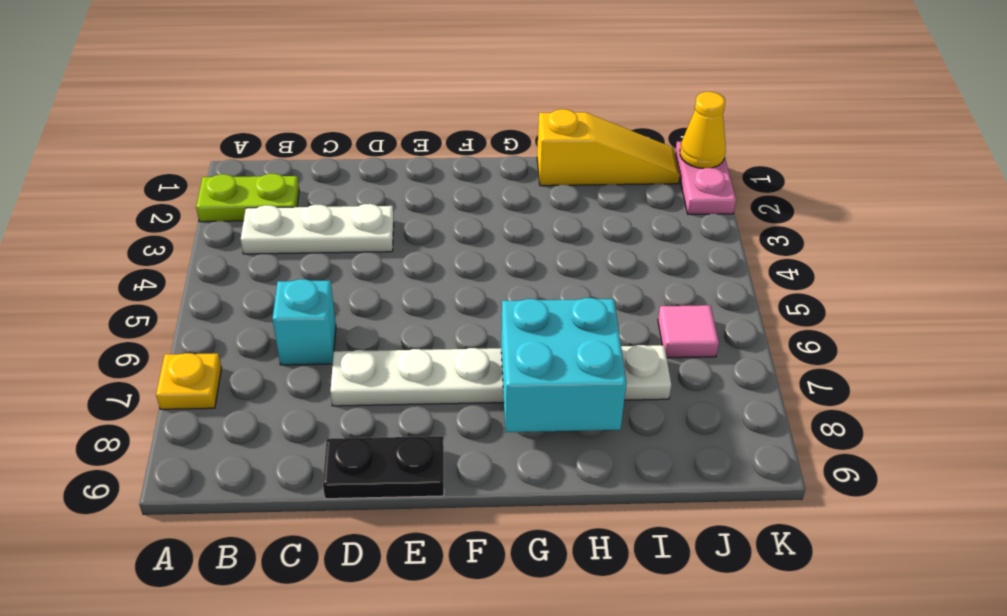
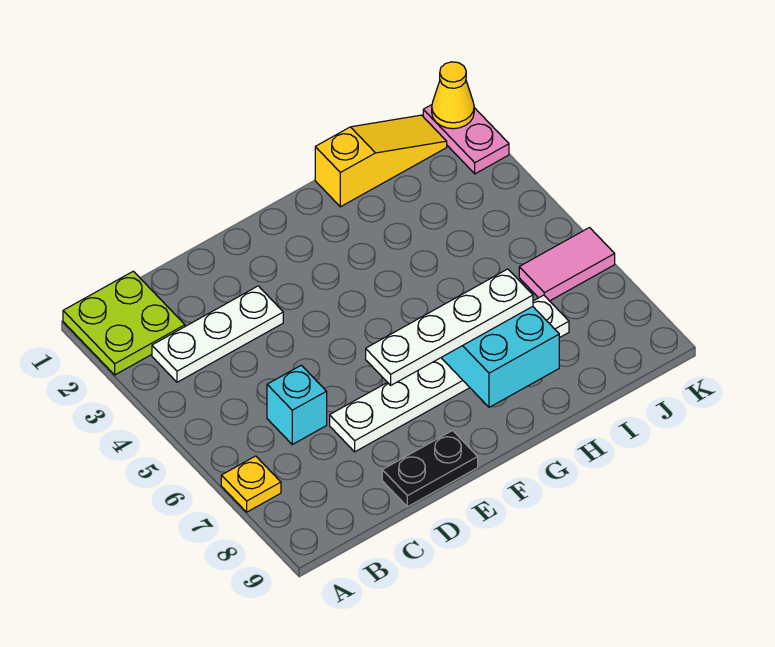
lime 1x2 plate [196,174,299,222] -> lime 2x2 plate [63,271,185,375]
none -> white 1x4 plate [366,269,533,385]
pink 1x1 tile [658,305,719,358] -> pink 1x2 tile [519,228,615,301]

